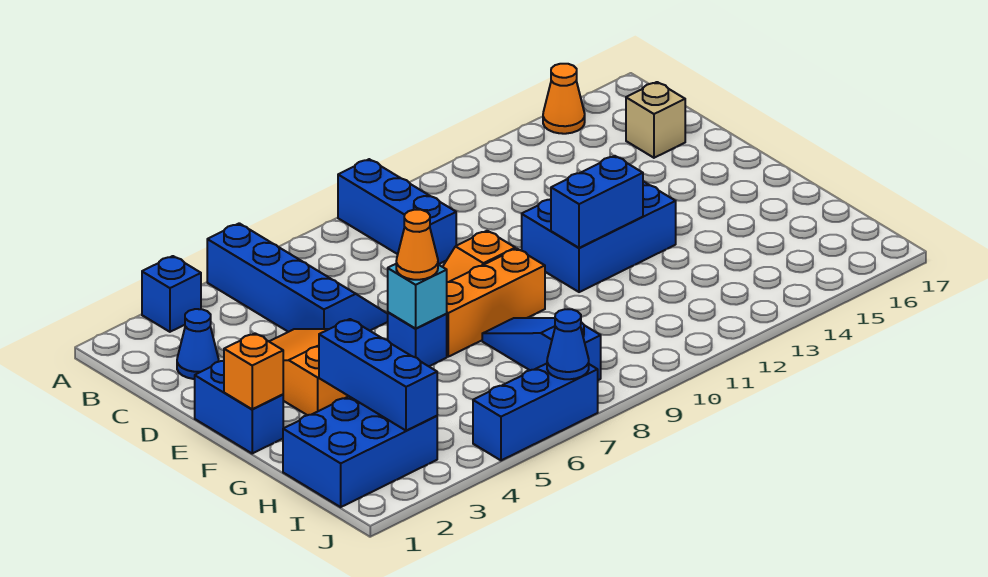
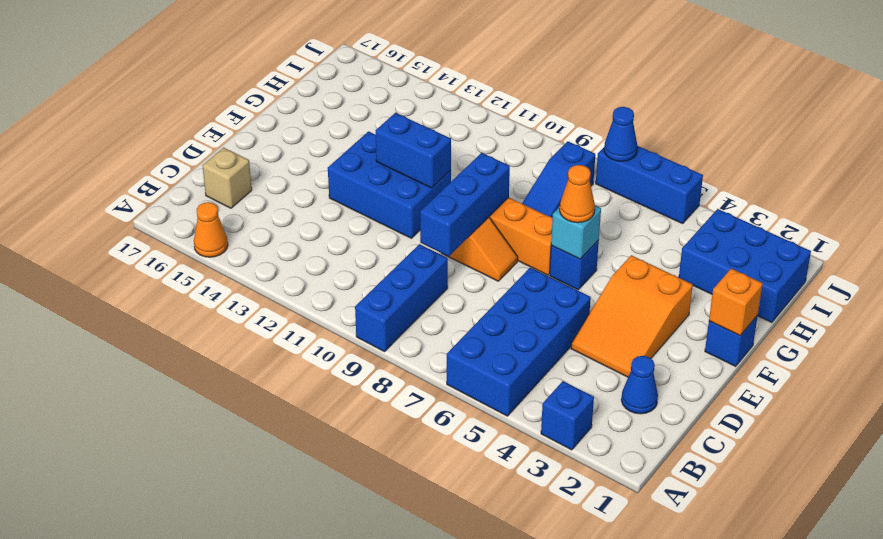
blue 2x4 slope [207,223,388,332] -> blue 2x4 brick [447,268,591,416]
blue 1x2 brick [195,361,283,453] -> blue 1x1 brick [705,315,758,366]
blue 1x3 brick [319,319,437,431] -> blue 1x3 brick moved to [420,153,510,256]

